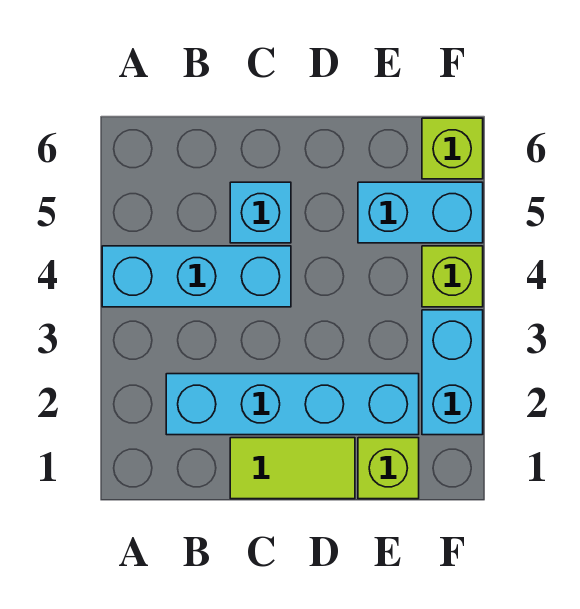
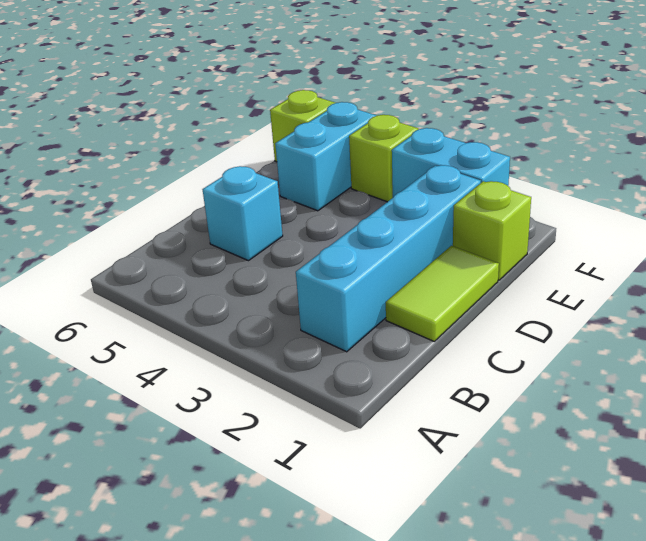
cyan 1x3 brick [102,246,291,307] -> none

